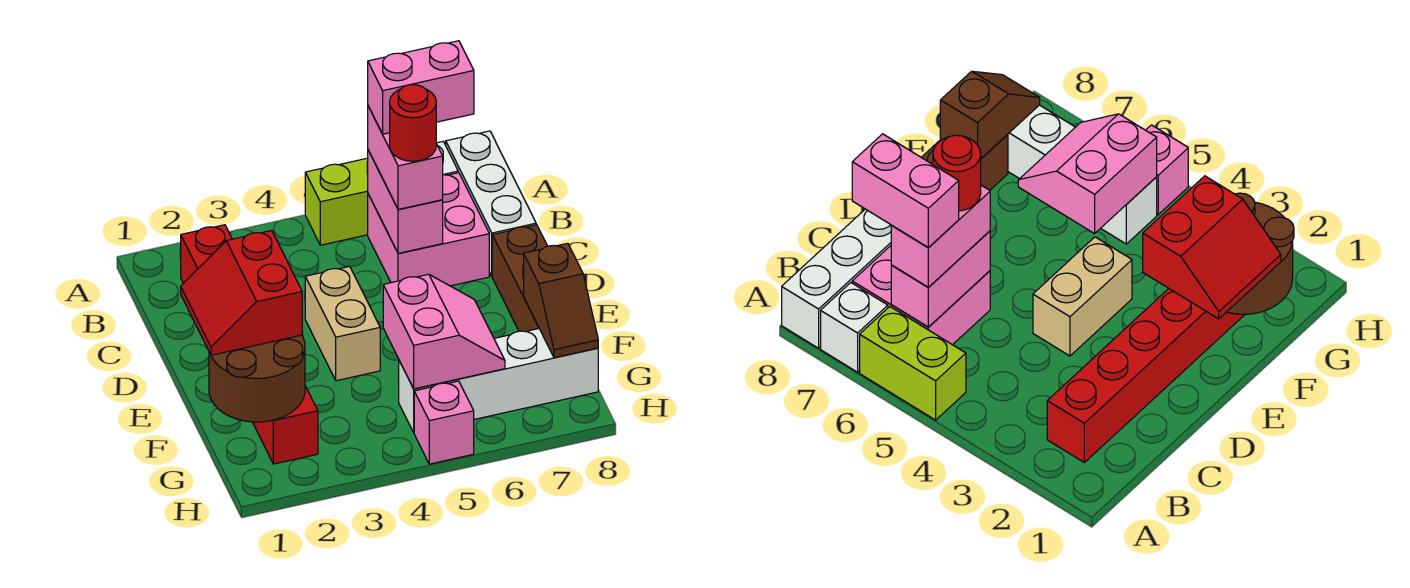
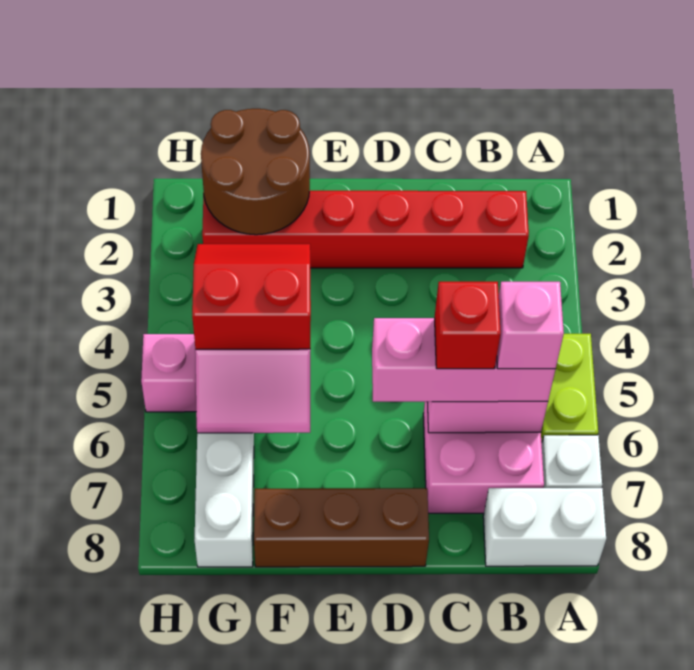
white 1x3 brick [446,131,536,276] -> white 1x2 brick [483,488,606,566]
pink 1x2 brick [368,106,443,209] -> pink 1x3 brick [372,318,555,402]
pink 1x2 brick [368,41,474,134] -> pink 1x1 brick [497,282,564,369]
red 1x1 round brick [390,85,436,161] -> red 1x1 brick [435,282,501,369]
tan 1x2 brick [305,266,380,381] -> none
red 2x2 slope [181,231,302,355] -> red 2x2 slope moved to [192,244,311,349]
brown 1x2 slope [524,243,598,358] -> none

